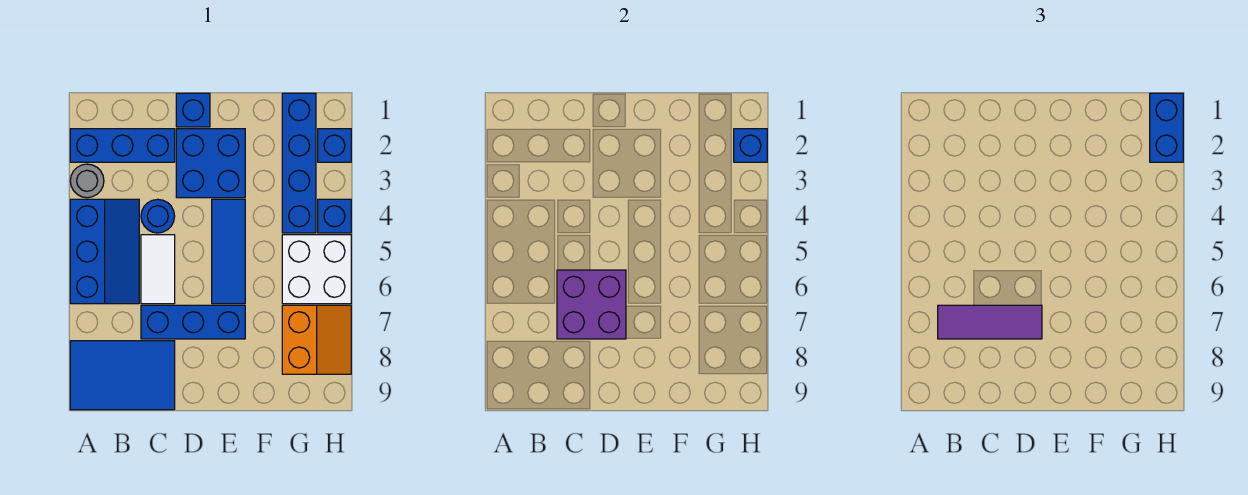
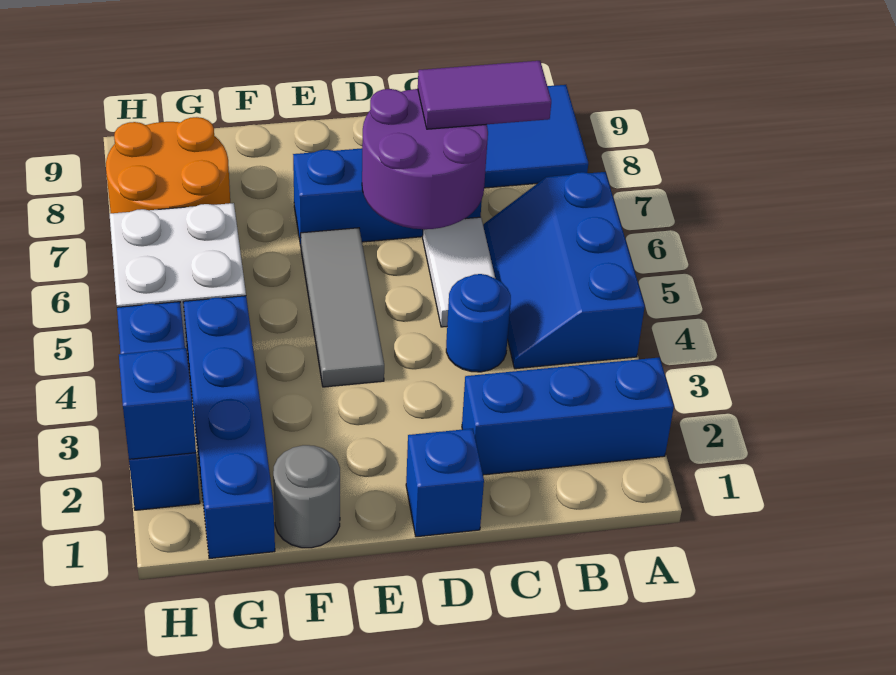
grey 1x1 round brick [70,164,104,198] -> grey 1x1 round brick moved to [273,445,340,548]
purple 1x3 tile [938,305,1042,339] -> purple 1x2 tile [418,61,551,129]
purple 2x2 brick [557,270,626,339] -> purple 2x2 round brick [362,89,488,229]
blue 2x2 brick [176,129,245,198] -> none
blue 1x3 tile [212,199,245,304] -> grey 1x3 tile [301,228,384,387]
orange 2x2 slope [282,305,351,374] -> orange 2x2 round brick [106,117,230,213]
blue 1x2 brick [1150,93,1183,162] -> none

